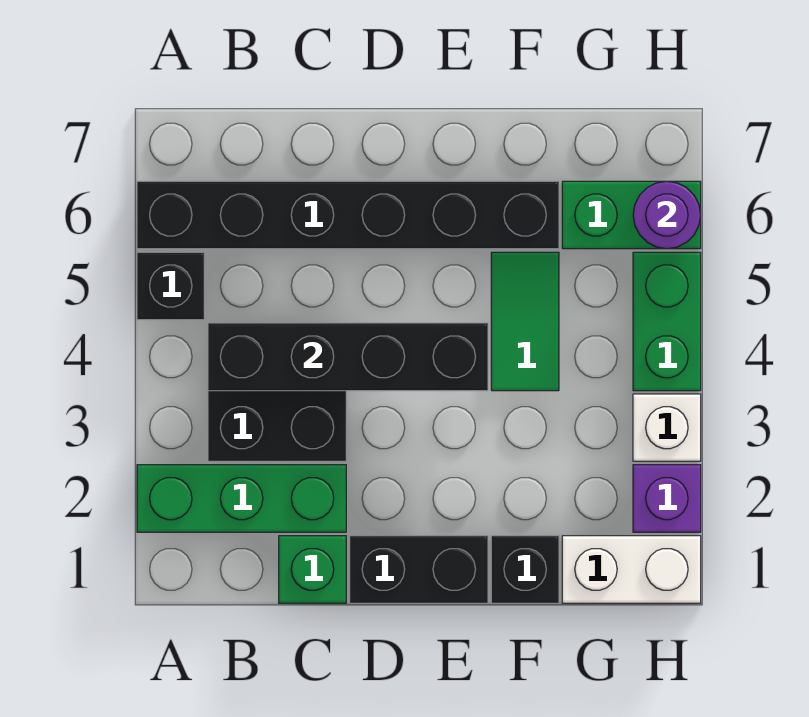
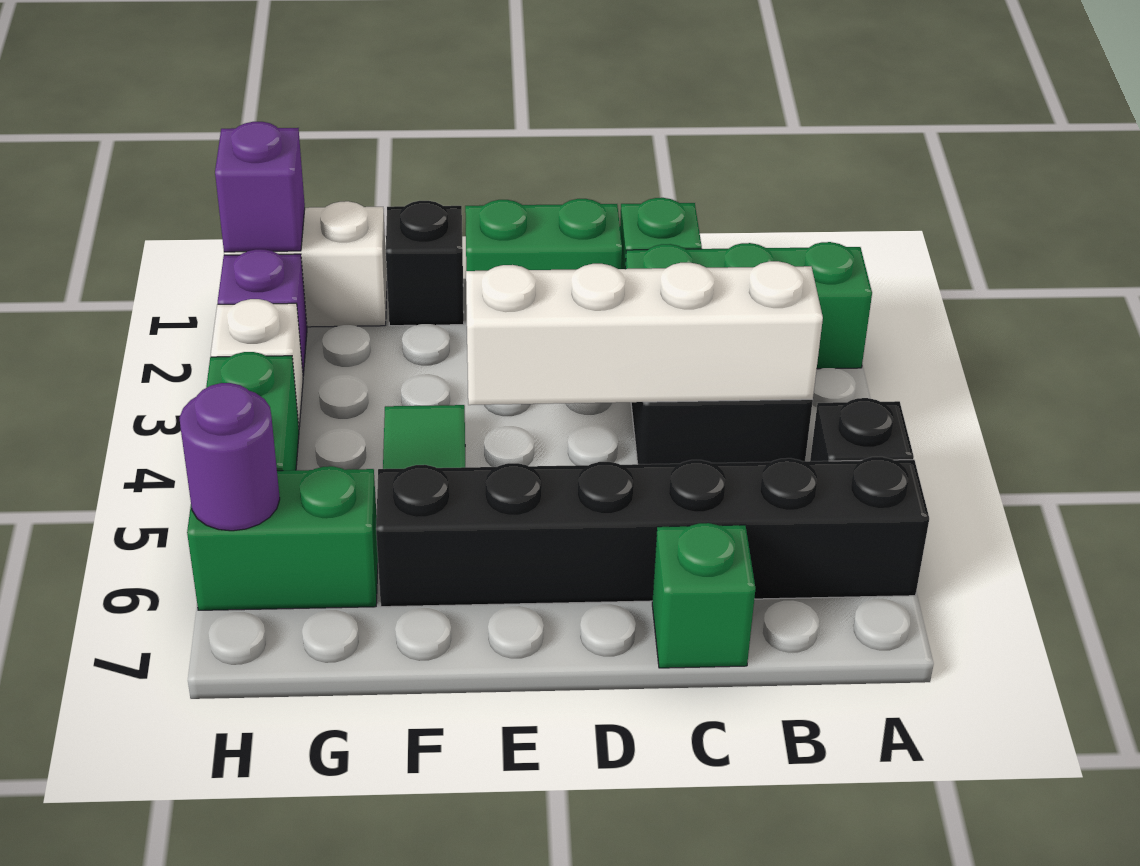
black 1x4 brick [208,323,488,391] -> white 1x4 brick [466,261,823,405]
none -> green 1x1 brick [652,523,755,668]
black 1x2 brick [350,536,488,603] -> green 1x2 brick [465,199,622,271]
none -> purple 1x1 brick [215,122,305,252]

